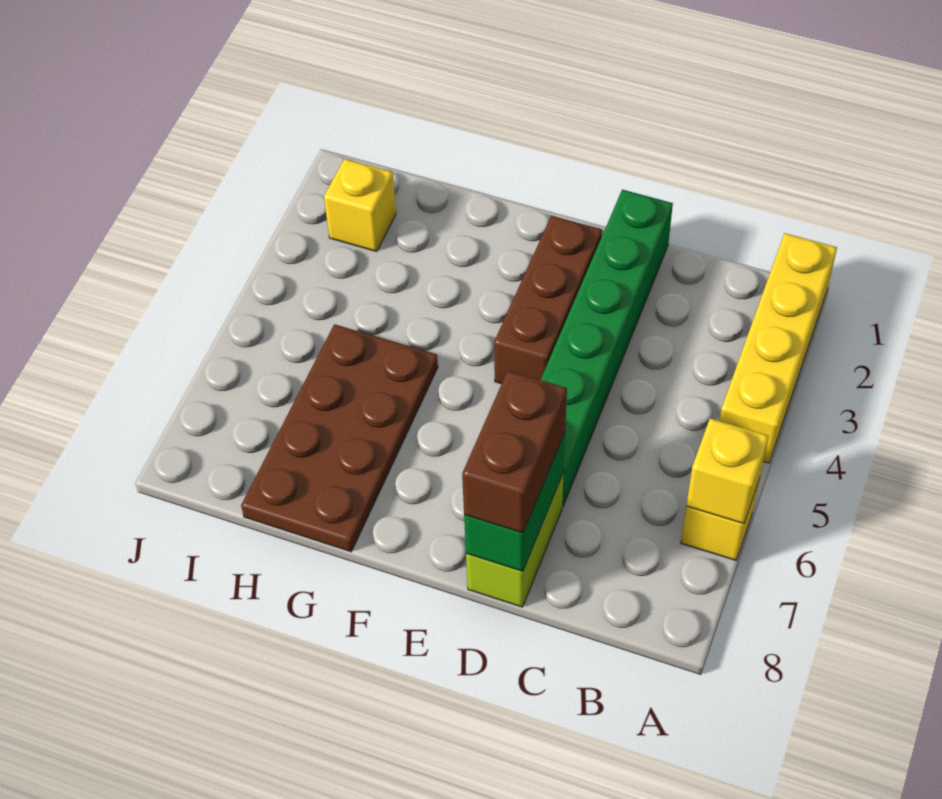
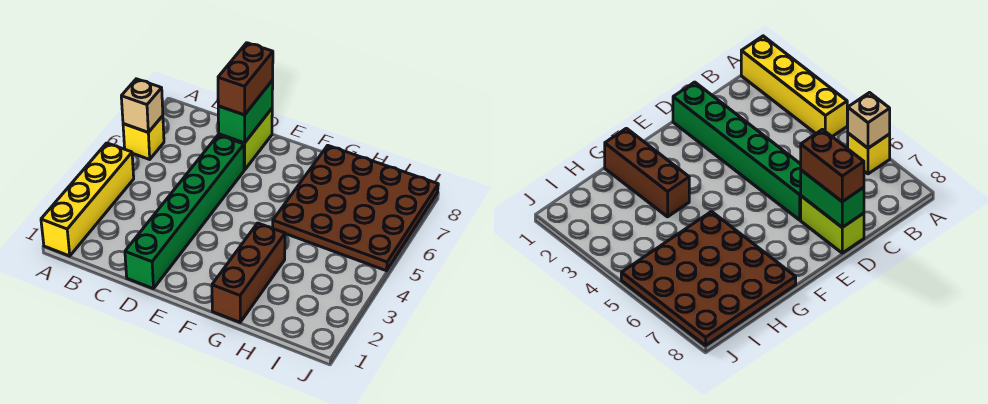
yellow 1x1 brick [686,418,769,524] -> tan 1x1 brick [121,79,163,132]
brown 1x3 brick [494,216,602,384] -> brown 1x3 brick moved to [212,223,285,322]
brown 2x4 plate [241,324,438,552] -> brown 4x4 plate [273,146,438,271]
yellow 1x1 brick [324,159,396,252] -> none

